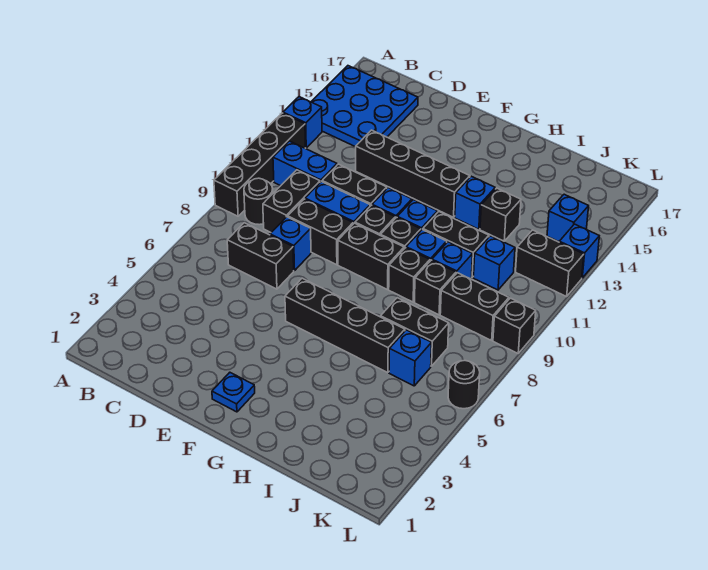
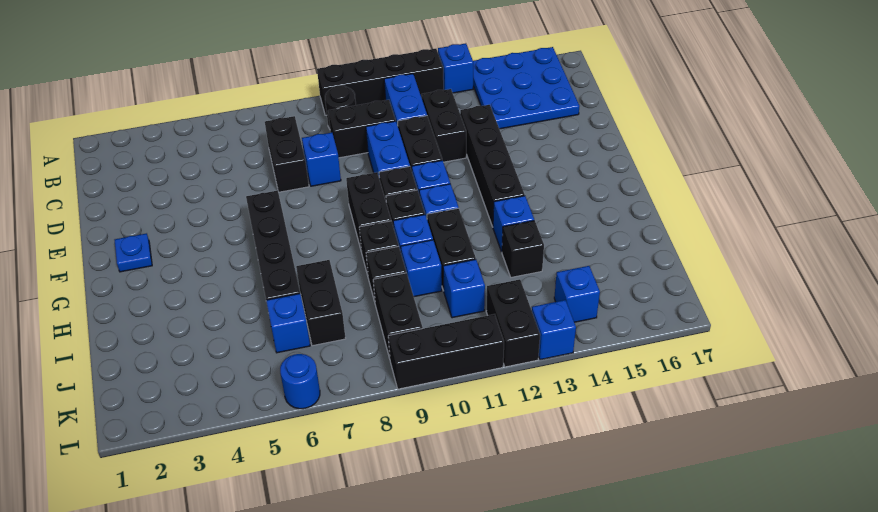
black 1x2 brick [288,199,353,265] -> black 1x2 brick moved to [422,89,466,162]
black 1x1 round brick [448,361,480,409] -> blue 1x1 round brick [280,354,320,409]
black 1x1 brick [493,298,536,353] -> black 1x3 brick [388,314,504,389]

